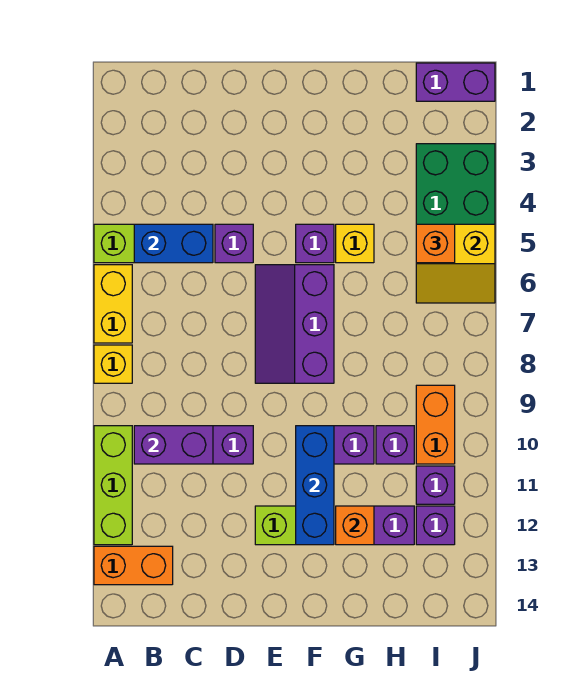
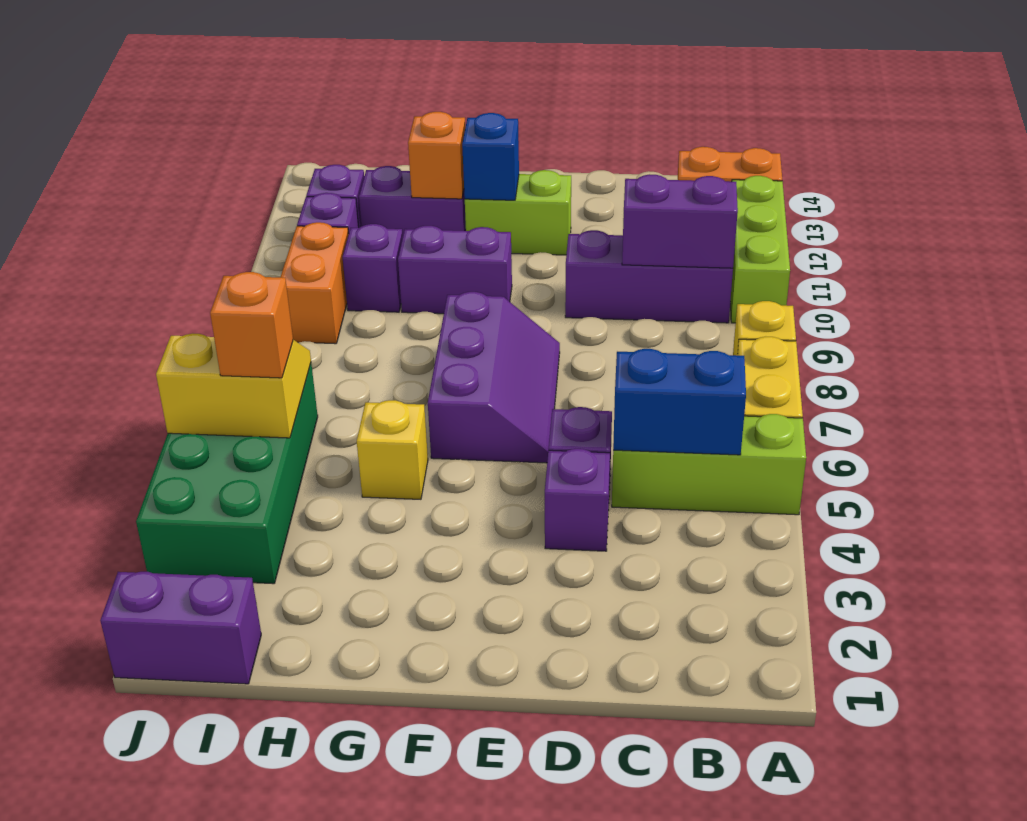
purple 1x1 brick [296,224,334,263] -> purple 1x1 brick moved to [545,449,610,551]
blue 1x3 brick [296,426,334,545] -> blue 1x1 brick [462,113,519,200]

